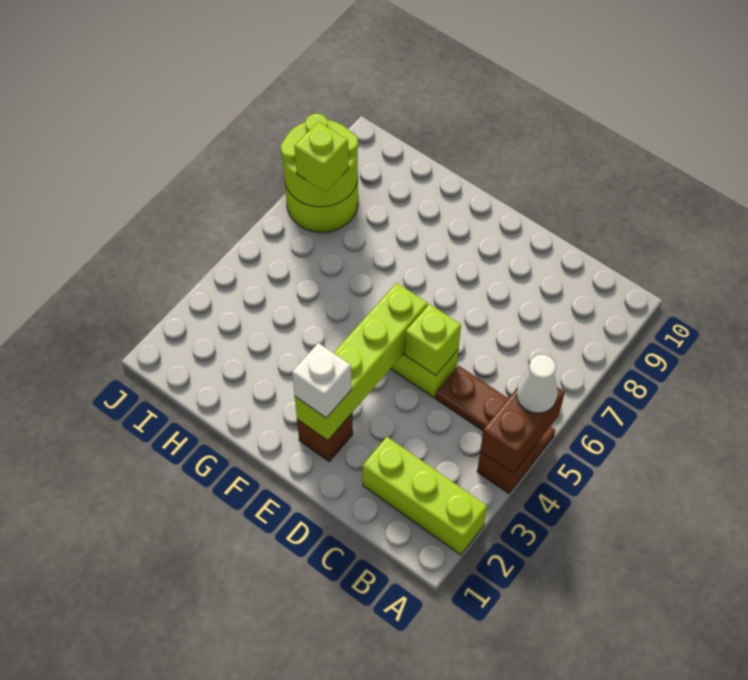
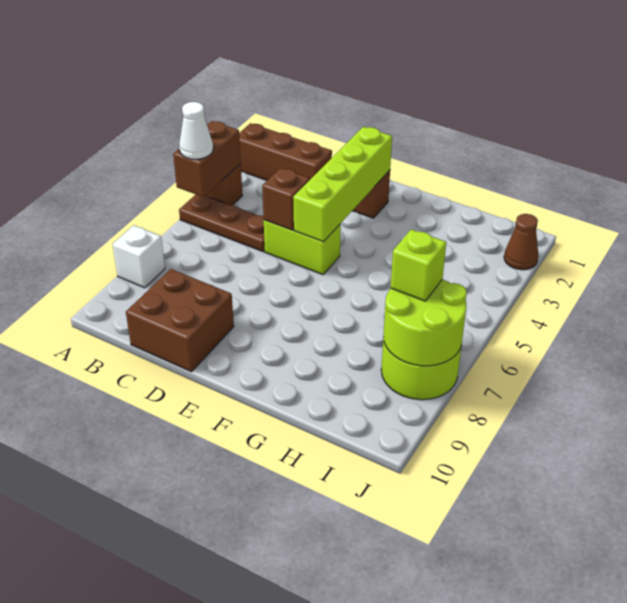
lime 1x3 brick [362,437,487,555] -> brown 1x3 brick [239,123,332,180]
none -> brown 2x2 brick [126,269,234,372]
lime 1x1 brick [405,304,461,375] -> brown 1x1 brick [262,168,310,230]
white 1x1 brick [292,343,352,418] -> white 1x1 brick moved to [113,225,165,288]
none -> brown 1x1 cone [504,214,538,270]

